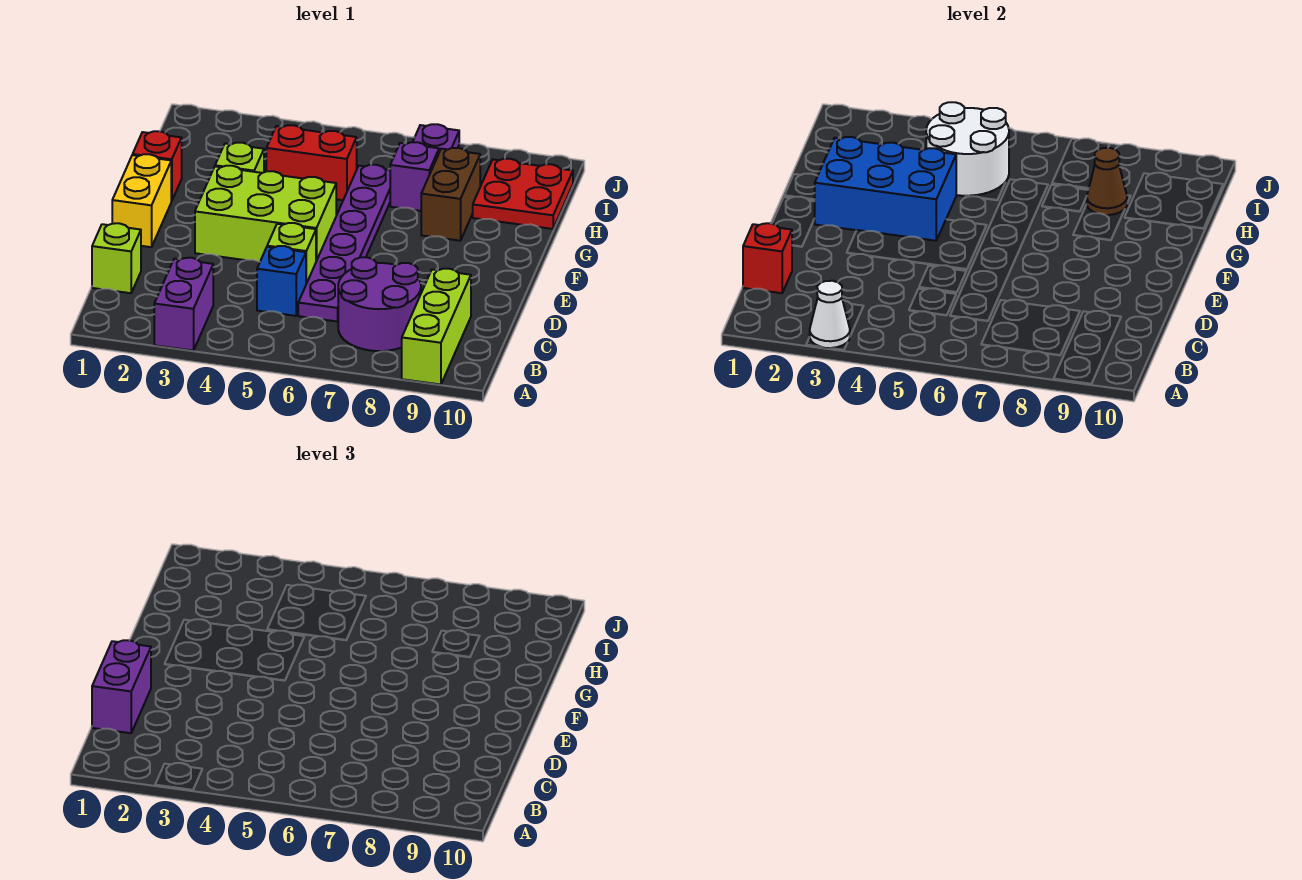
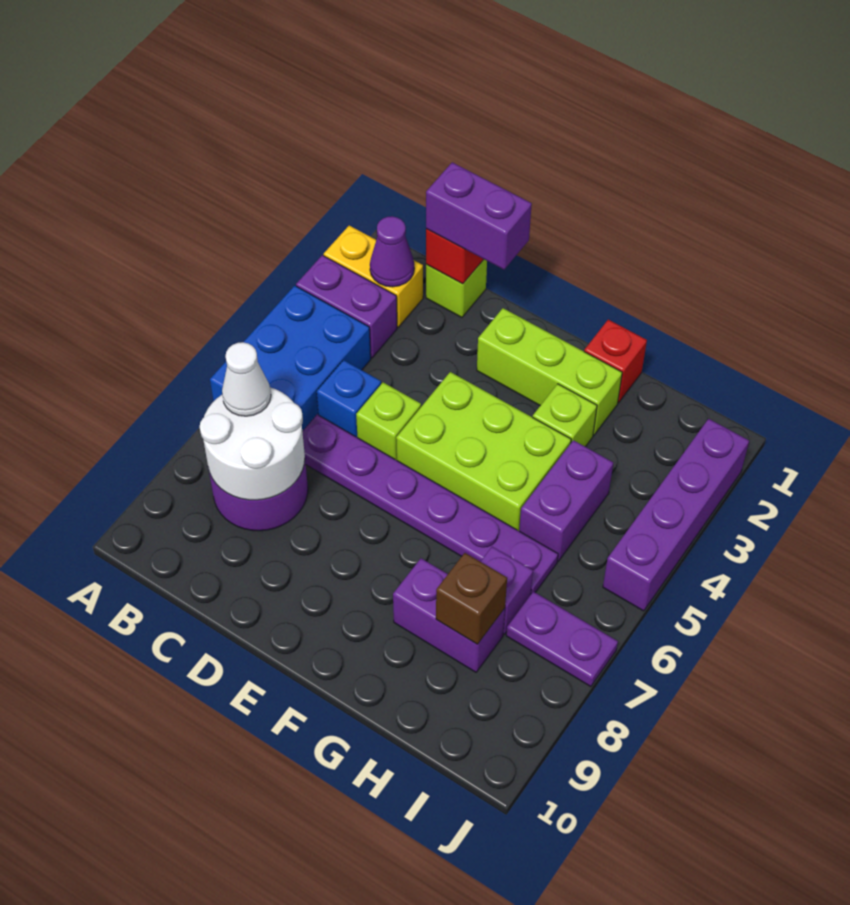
white 1x1 cone [810,281,850,348] -> white 1x1 cone moved to [222,342,271,416]
lime 1x3 brick [402,269,471,385] -> lime 1x3 brick moved to [477,308,622,435]
none -> purple 1x1 cone [370,216,414,287]
yellow 1x2 brick [112,154,171,247] -> yellow 1x2 brick moved to [324,226,423,327]
lime 2x3 brick [195,166,336,262] -> lime 2x3 brick turned to [396,372,571,531]
blue 2x3 brick [814,137,956,241] -> blue 2x3 brick moved to [210,286,371,431]
brown 1x2 brick [421,148,480,241] -> purple 1x2 brick [393,558,505,672]
red 1x2 brick [266,125,357,200] -> purple 1x2 brick [519,440,613,561]
white 2x2 round brick [926,102,1009,196] -> white 2x2 round brick moved to [200,387,305,500]
brown 1x1 cone [1087,148,1127,215] -> brown 1x1 brick [436,553,507,644]
red 2x2 plate [473,159,573,229] -> none
none -> purple 1x4 brick [603,419,749,611]

